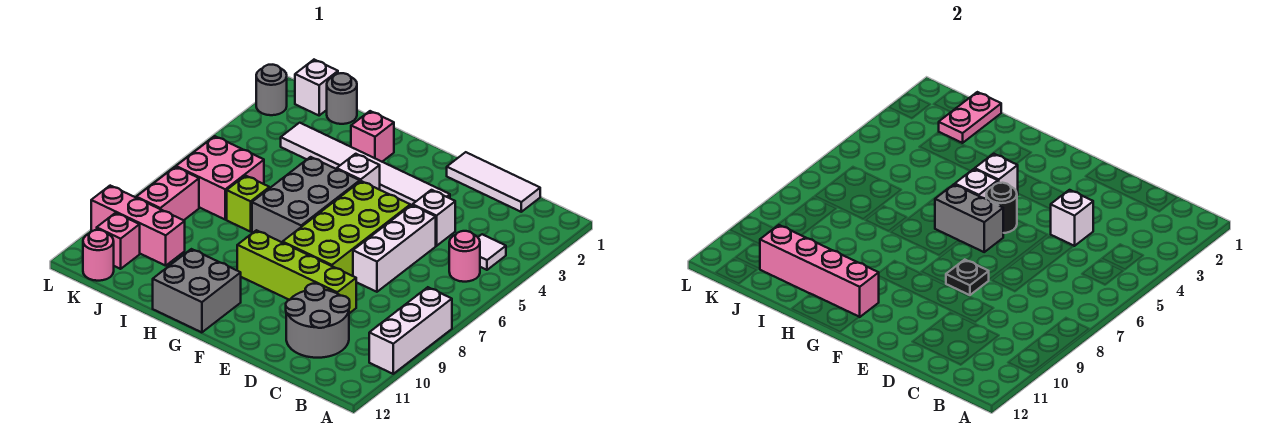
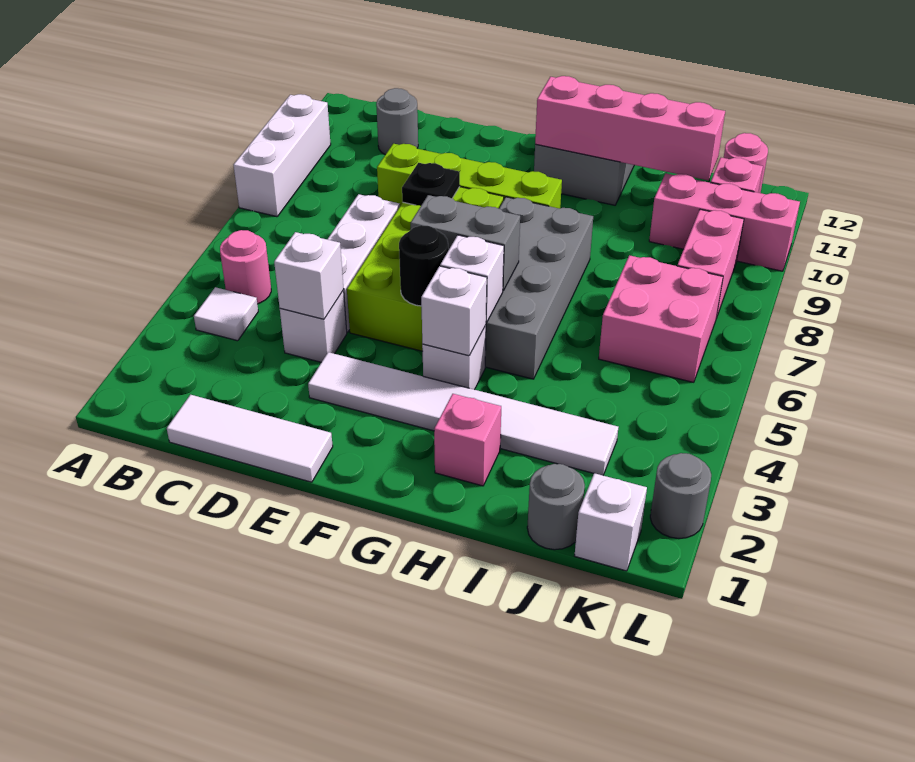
grey 2x2 round brick [286,284,350,358] -> grey 1x1 round brick [376,88,418,155]
grey 2x3 brick [252,157,360,243] -> grey 2x4 brick [485,197,593,379]
lime 1x1 brick [227,176,270,232] -> none
pink 1x2 plate [939,92,1001,143] -> none

